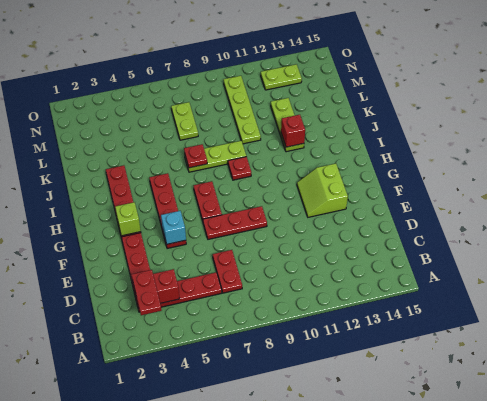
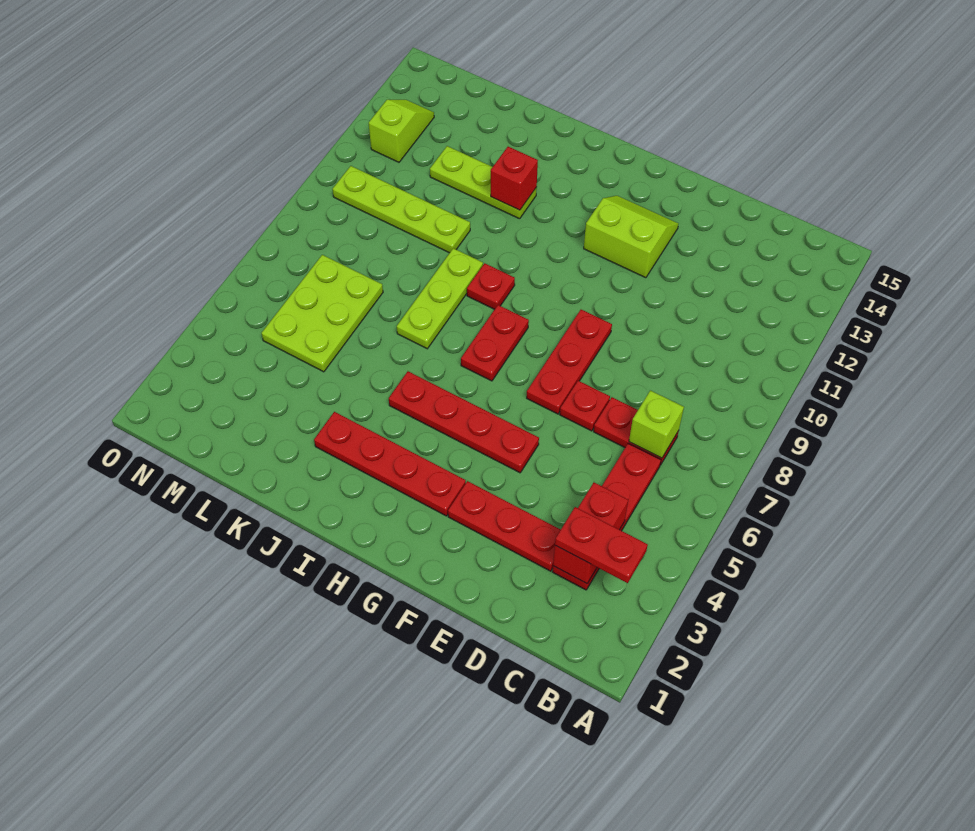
cyan 1x1 brick [161,211,186,244] -> none
lime 2x2 slope [297,164,348,217] -> lime 2x2 slope turned to [584,196,679,278]
lime 1x1 brick [115,202,141,236] -> lime 1x1 brick moved to [629,390,684,458]
red 1x2 plate [194,181,222,221] -> red 1x2 plate turned to [461,305,529,381]
red 1x1 plate [184,144,207,168] -> red 1x1 plate moved to [560,381,610,431]
lime 1x2 plate [171,102,198,140] -> lime 2x3 plate [261,255,383,372]
lime 1x2 plate [261,64,302,90] -> lime 1x2 slope [369,100,434,162]

